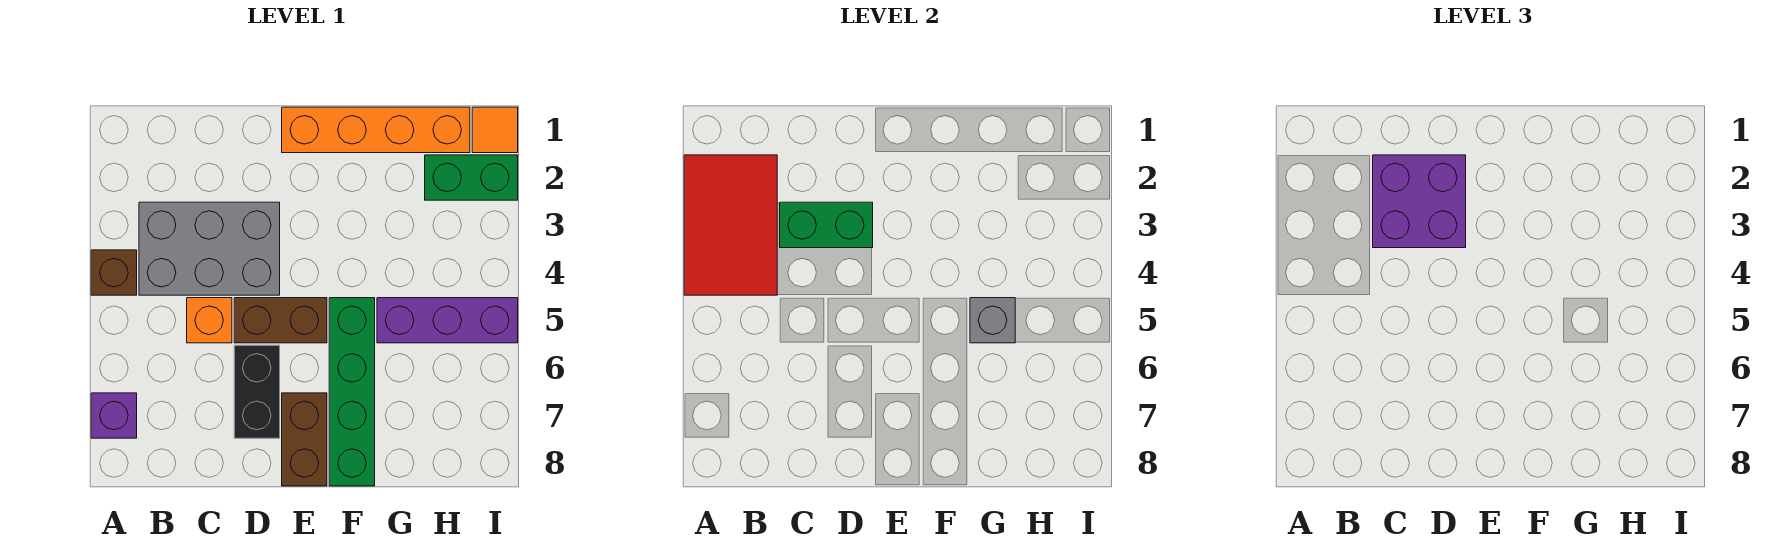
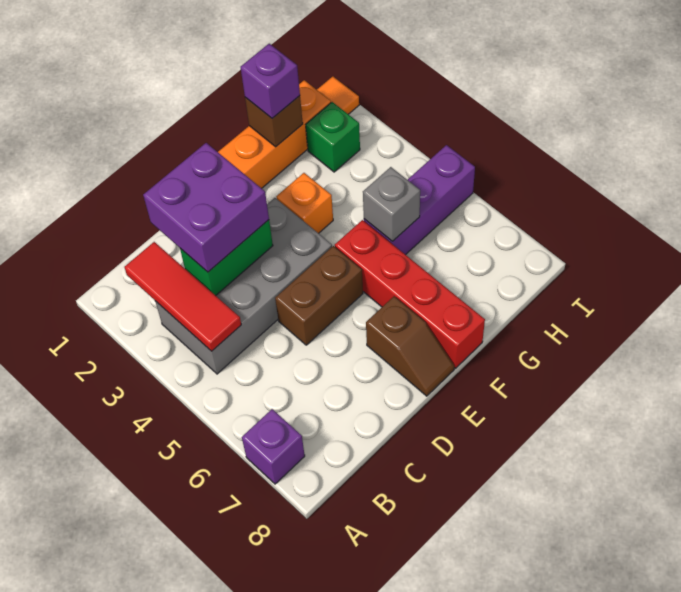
red 2x3 tile [684,155,777,295] -> red 1x3 tile [124,242,241,351]
brown 1x1 brick [91,250,137,295] -> brown 1x1 brick moved to [245,96,303,147]
grey 2x3 brick [139,202,280,295] -> grey 2x4 brick [155,198,332,374]
orange 1x1 brick [187,298,232,343] -> orange 1x1 brick moved to [276,173,333,233]
black 1x2 brick [234,345,280,438] -> none
brown 1x2 brick [282,393,327,486] -> brown 1x2 slope [366,296,454,396]
green 1x4 brick [329,298,375,486] -> red 1x4 brick [335,220,485,368]
none -> purple 1x1 brick [241,44,300,118]
green 1x2 brick [425,155,518,200] -> green 1x1 brick [306,102,360,172]

